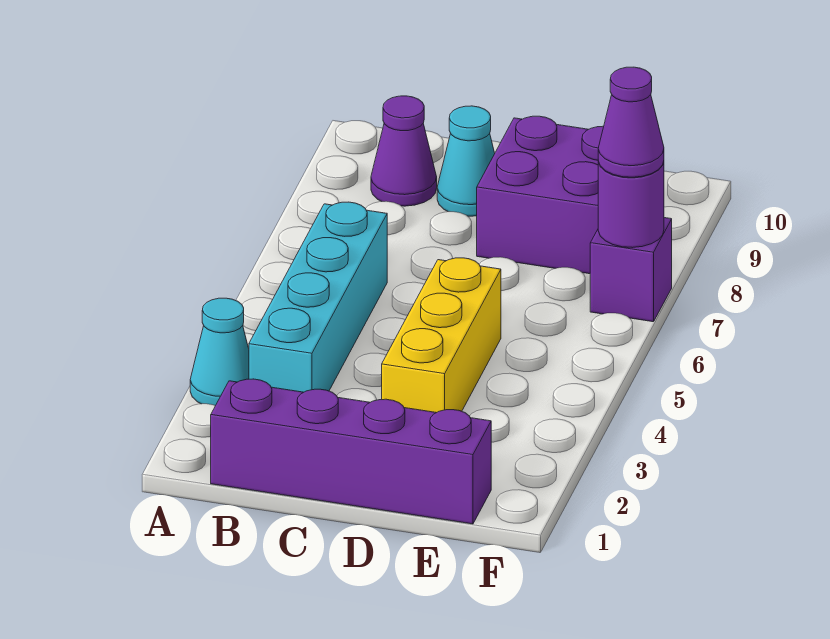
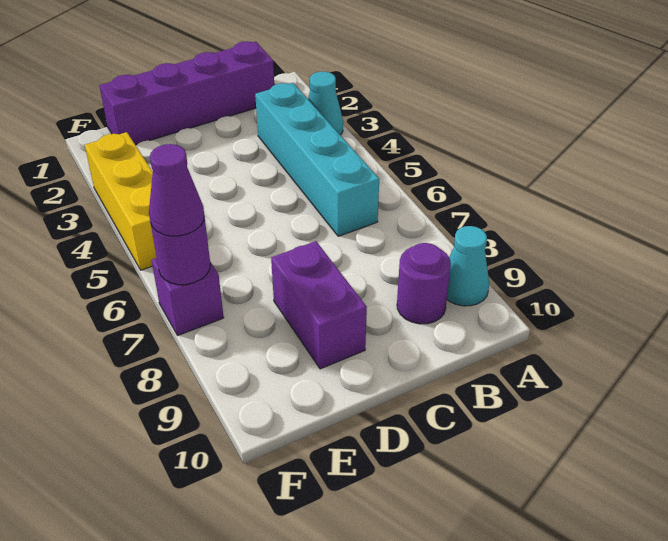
purple 1x1 cone [371,96,437,206] -> purple 1x1 round brick [397,243,451,324]
cyan 1x1 cone [437,106,495,216] -> cyan 1x1 cone moved to [447,226,489,306]
yellow 1x3 brick [382,258,501,413] -> yellow 1x3 brick moved to [85,132,157,270]
purple 2x2 brick [477,116,604,274] -> purple 1x2 brick [271,241,367,369]

